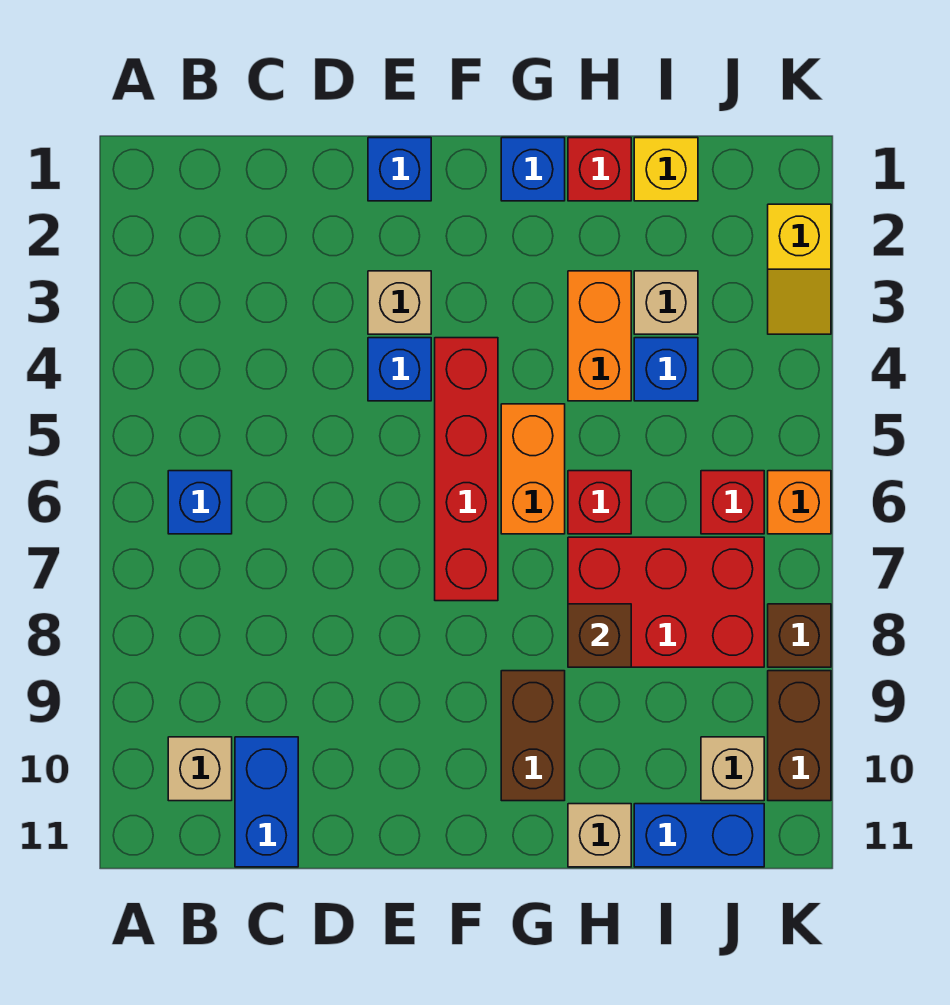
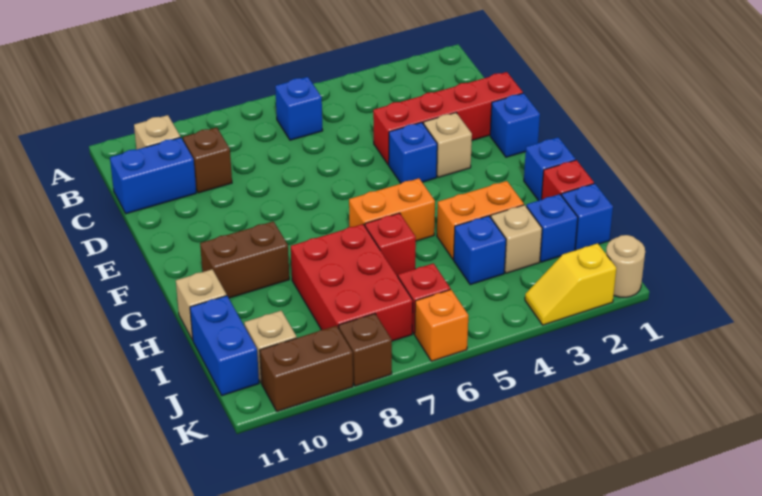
red 1x4 brick [435,338,498,601] -> red 1x4 brick moved to [373,72,523,165]
brown 1x1 brick [568,604,631,667] -> brown 1x1 brick moved to [183,127,232,193]
yellow 1x1 brick [634,138,698,201] -> blue 1x1 brick [562,184,613,250]
none -> blue 1x1 brick [526,194,578,262]
none -> tan 1x1 round brick [606,235,645,297]

